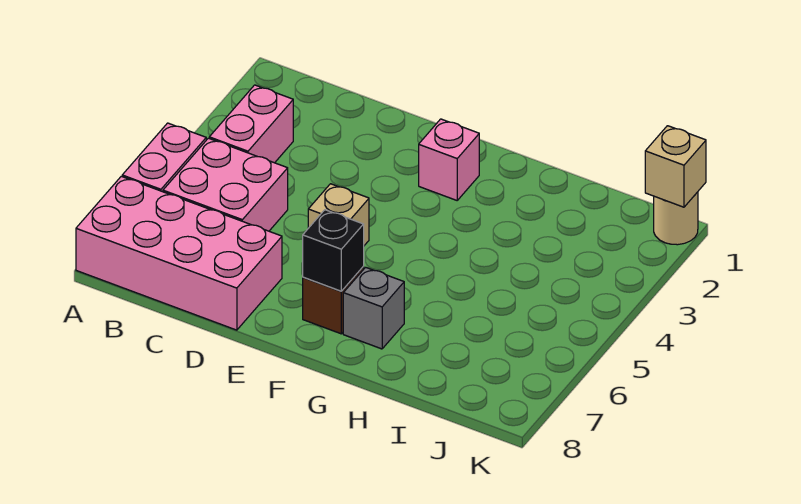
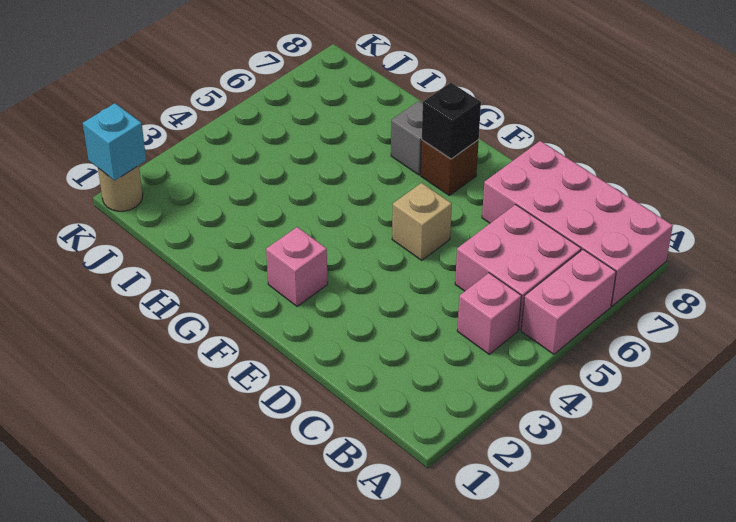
pink 1x2 brick [209,85,293,163] -> pink 1x1 brick [457,273,521,354]
tan 1x1 brick [645,126,706,207] -> cyan 1x1 brick [83,103,146,180]

